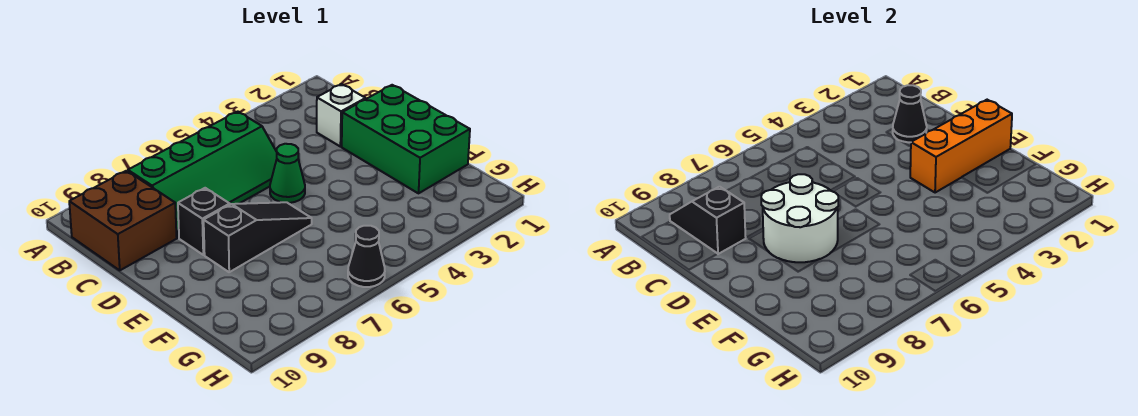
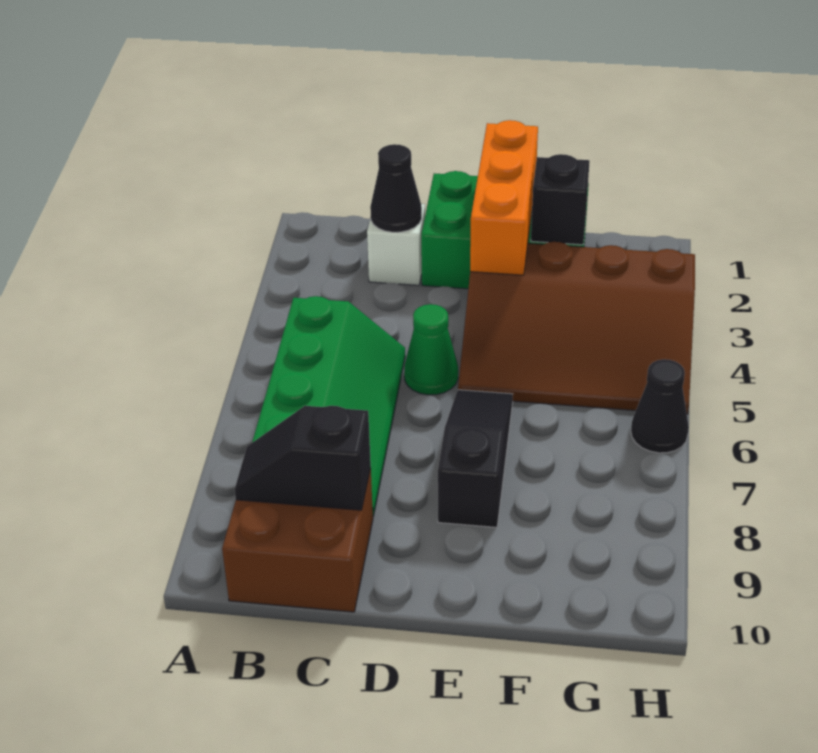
white 2x2 round brick [761,174,838,262] -> none
black 1x1 brick [178,188,230,255] -> black 1x1 brick moved to [531,154,590,245]
none -> brown 3x4 slope [458,242,695,414]

